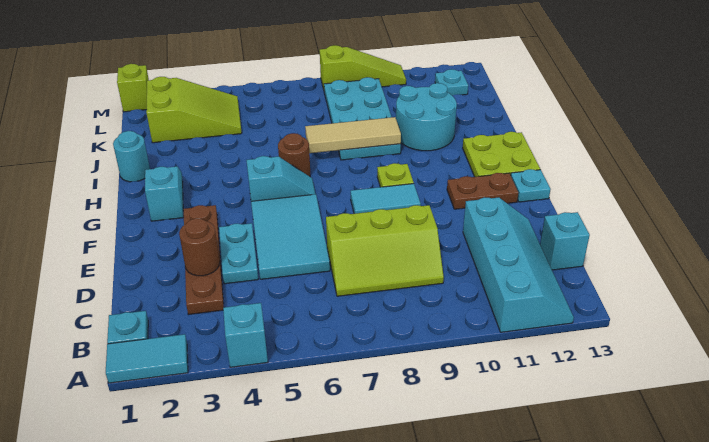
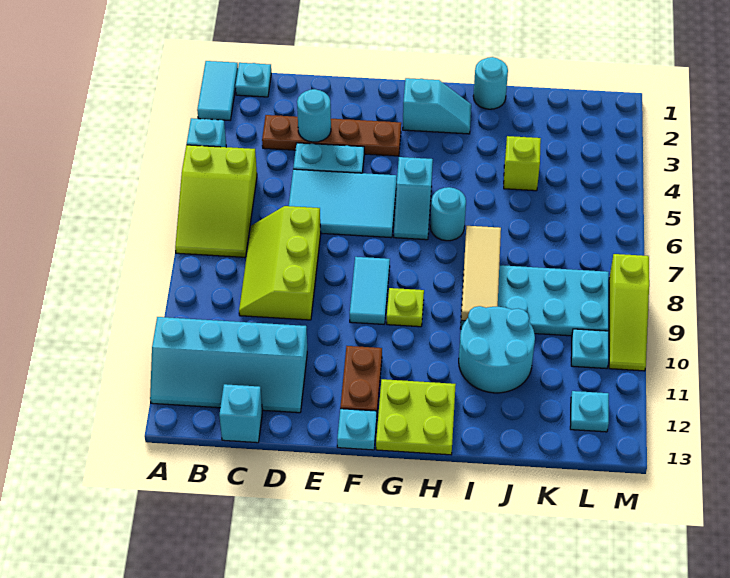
brown 1x1 round brick [179,218,220,276] -> cyan 1x1 round brick [297,89,331,142]
brown 1x1 round brick [278,133,310,176] -> cyan 1x1 round brick [430,187,466,241]
lime 2x3 slope [146,77,242,143] -> lime 2x3 slope moved to [175,145,257,257]
none -> cyan 1x1 plate [571,329,609,369]
lime 1x1 brick [117,64,149,112] -> lime 1x1 brick moved to [504,136,541,191]

